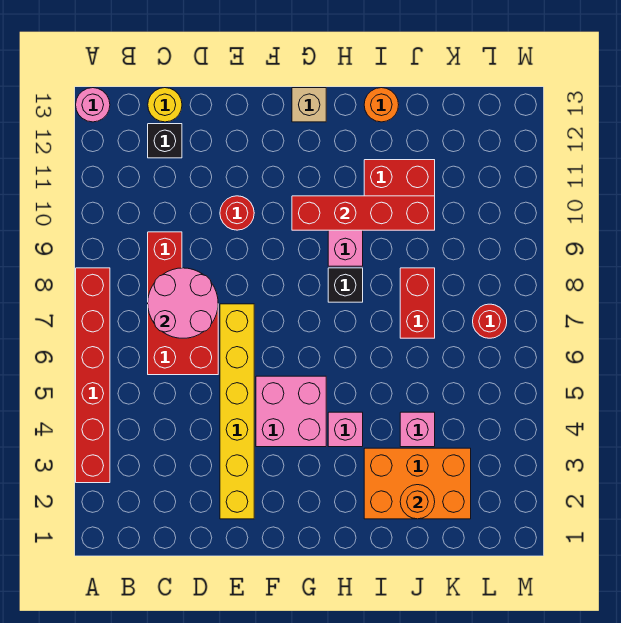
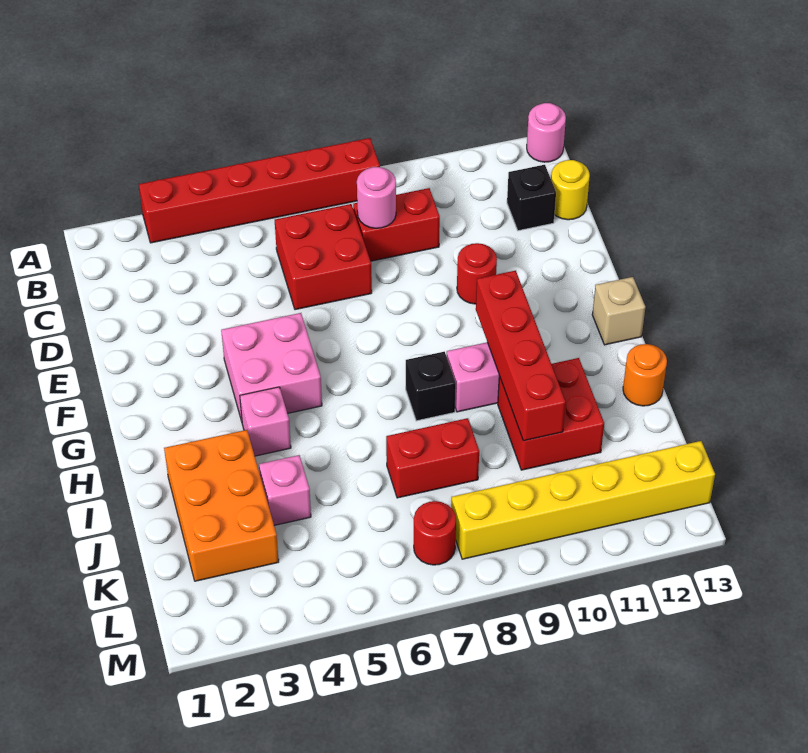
pink 2x2 round brick [148,268,218,338] -> pink 1x1 round brick [357,167,396,228]
yellow 1x6 brick [220,304,254,519] -> yellow 1x6 brick moved to [451,441,715,559]
orange 1x1 round brick [400,485,435,519] -> none

